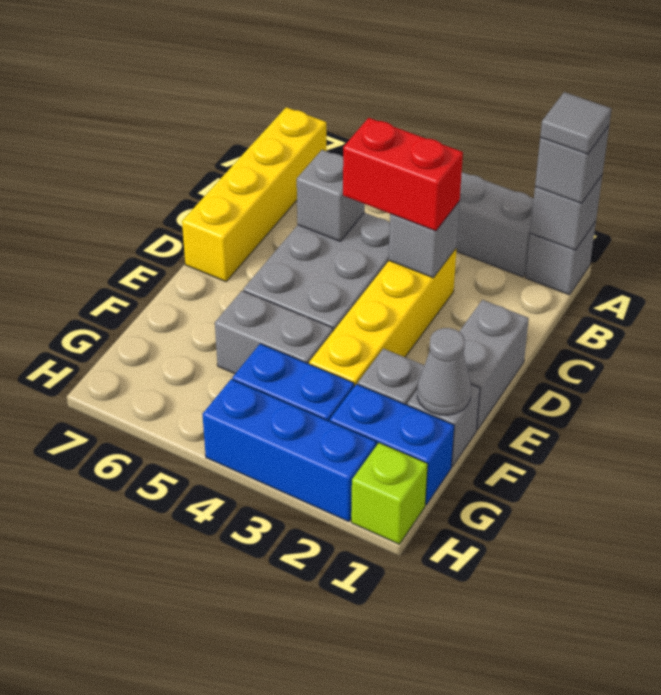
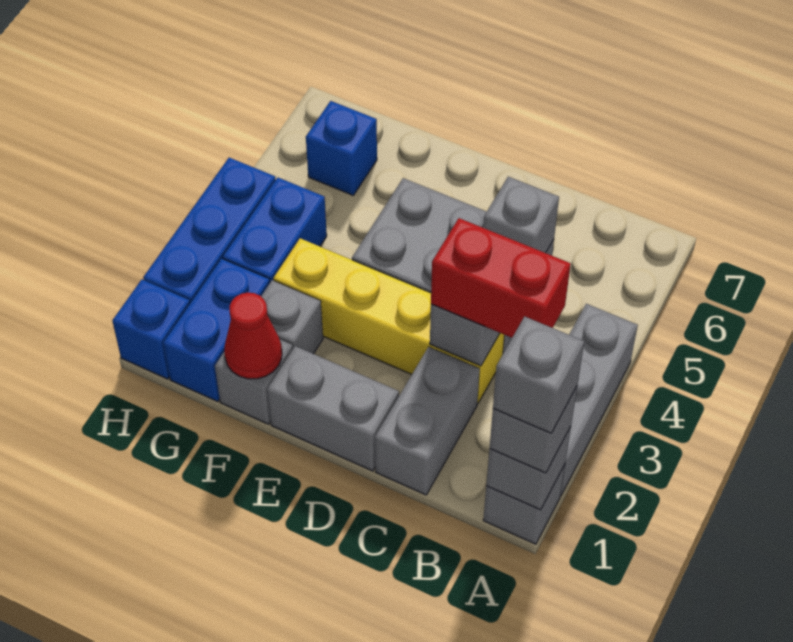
grey 1x1 tile [540,92,612,154] -> grey 1x1 brick [493,317,584,433]
yellow 1x4 brick [182,107,326,282] -> none
red 1x2 brick [343,118,463,231] -> red 1x2 brick turned to [431,218,571,338]
grey 1x1 cone [417,328,471,415] -> red 1x1 cone [224,293,282,379]
grey 1x2 brick [215,291,333,374] -> grey 1x2 brick moved to [375,347,480,495]
none -> blue 1x1 brick [306,101,377,195]
lime 1x1 brick [351,443,428,544] -> blue 1x1 brick [112,280,190,379]

